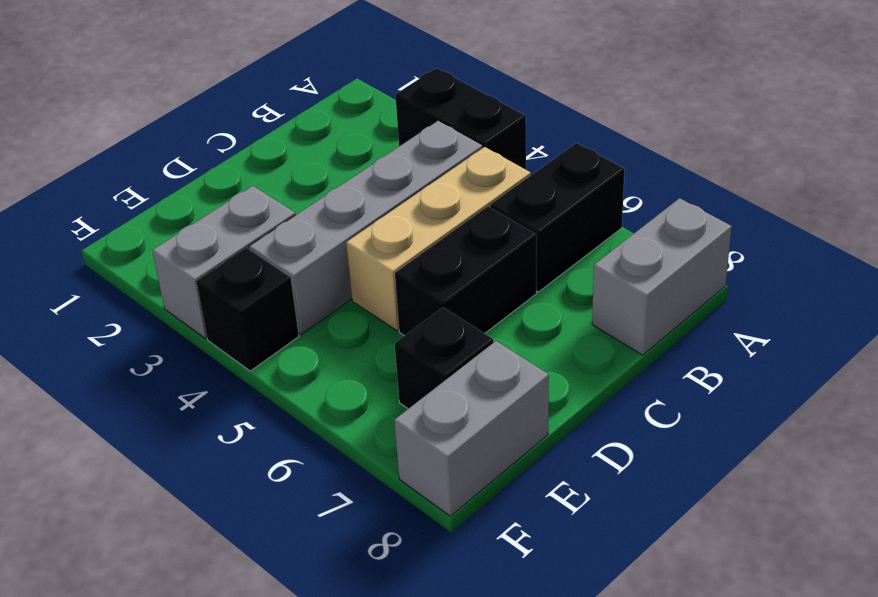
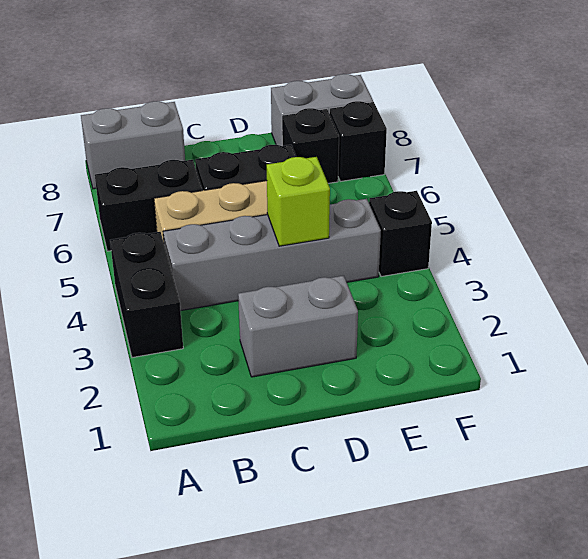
none -> lime 1x1 brick [267,157,330,246]
grey 1x2 brick [152,186,295,339] -> grey 1x2 brick moved to [238,276,358,377]
none -> black 1x1 brick [329,101,387,181]

